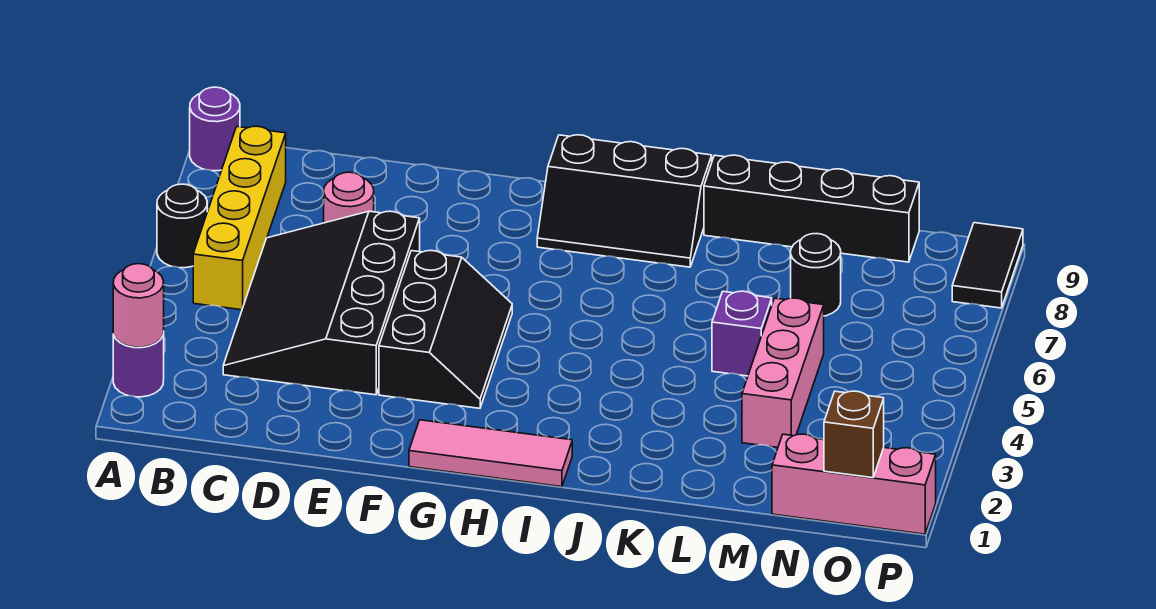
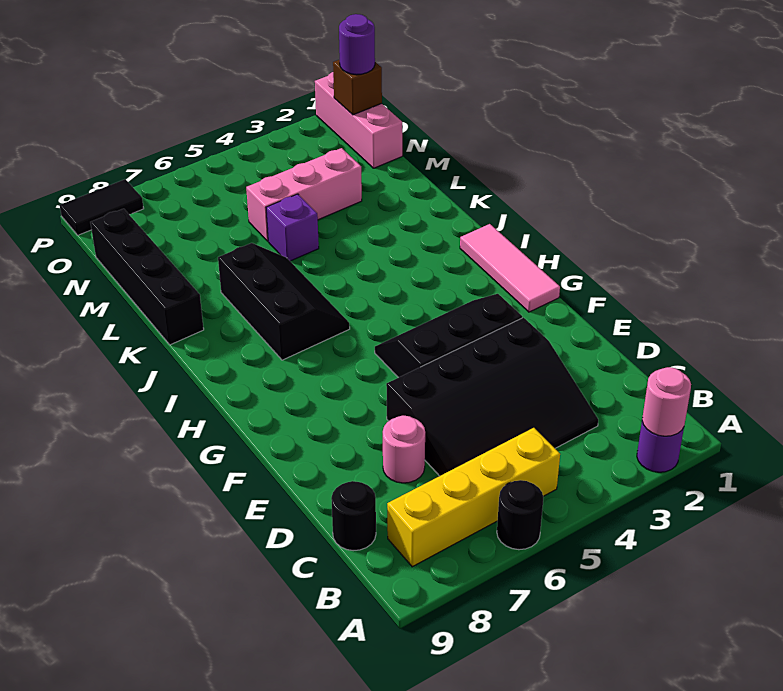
purple 1x1 round brick [190,87,240,171] -> purple 1x1 round brick moved to [339,14,375,75]
black 2x3 slope [537,135,712,267] -> black 2x3 slope moved to [218,243,350,360]
black 1x1 round brick [791,234,841,316] -> black 1x1 round brick moved to [331,481,376,551]

